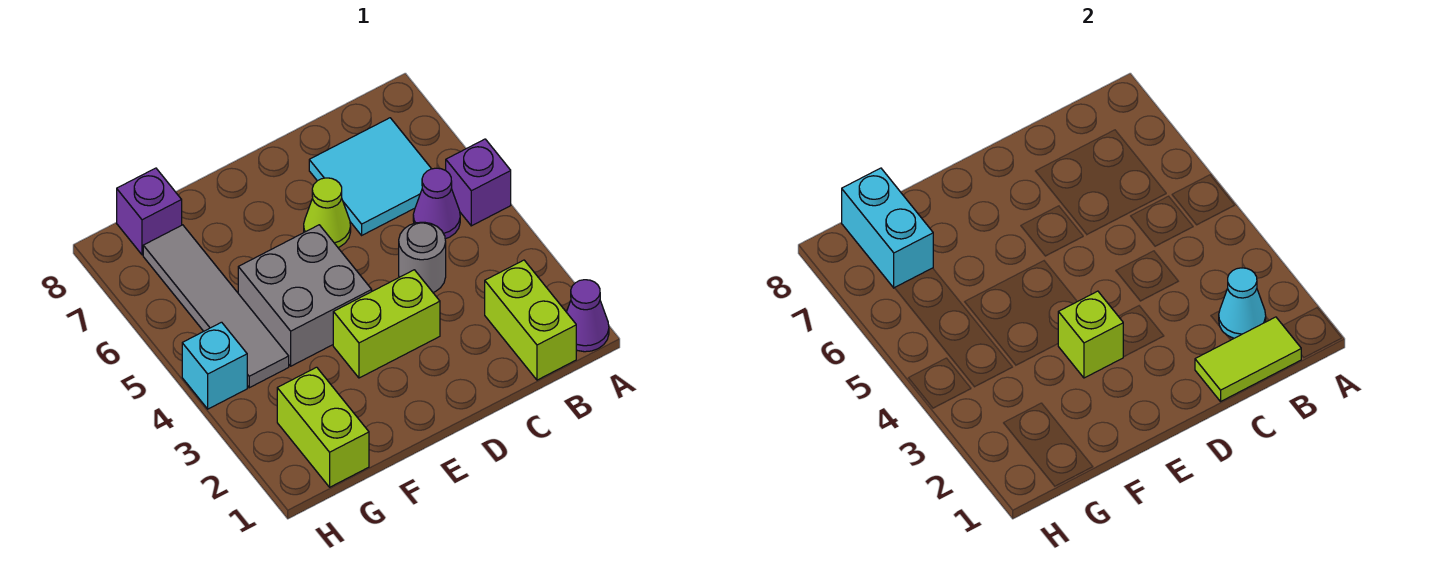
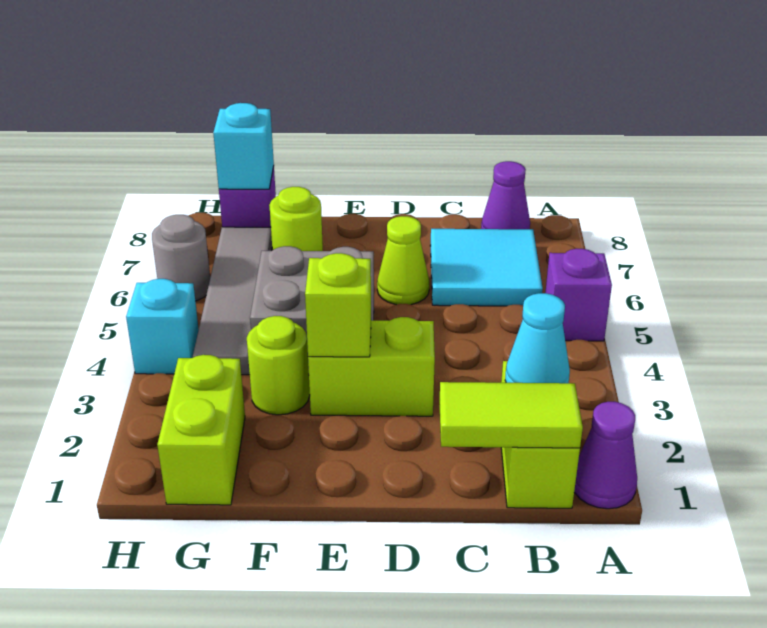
purple 1x1 cone [413,168,460,239] -> purple 1x1 cone moved to [481,161,530,229]
grey 1x1 round brick [399,222,446,292] -> grey 1x1 round brick moved to [152,215,210,301]
none -> lime 1x1 round brick [247,316,310,415]
none -> lime 1x1 round brick [270,187,323,251]
cyan 1x2 brick [842,168,933,288] -> cyan 1x1 brick [213,103,274,189]

